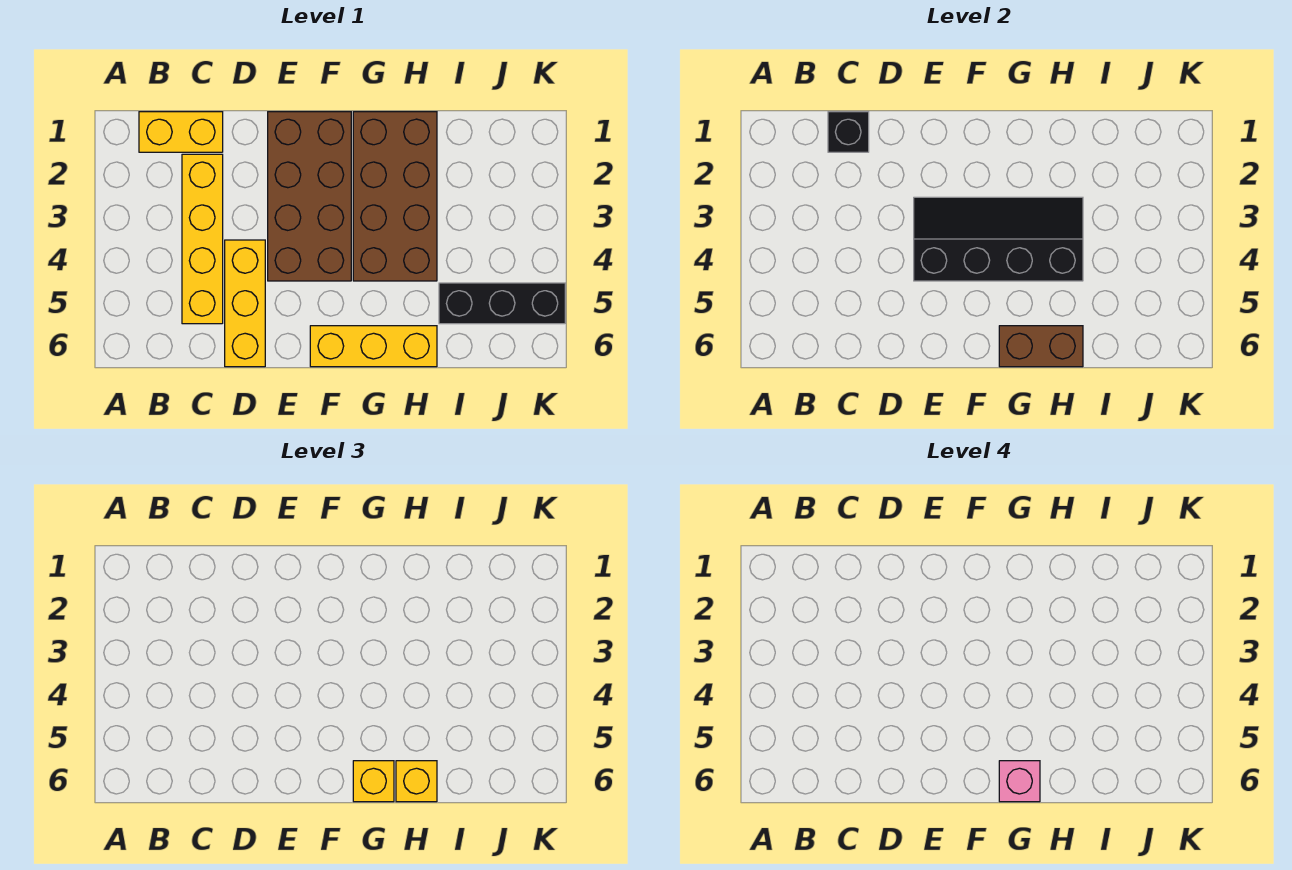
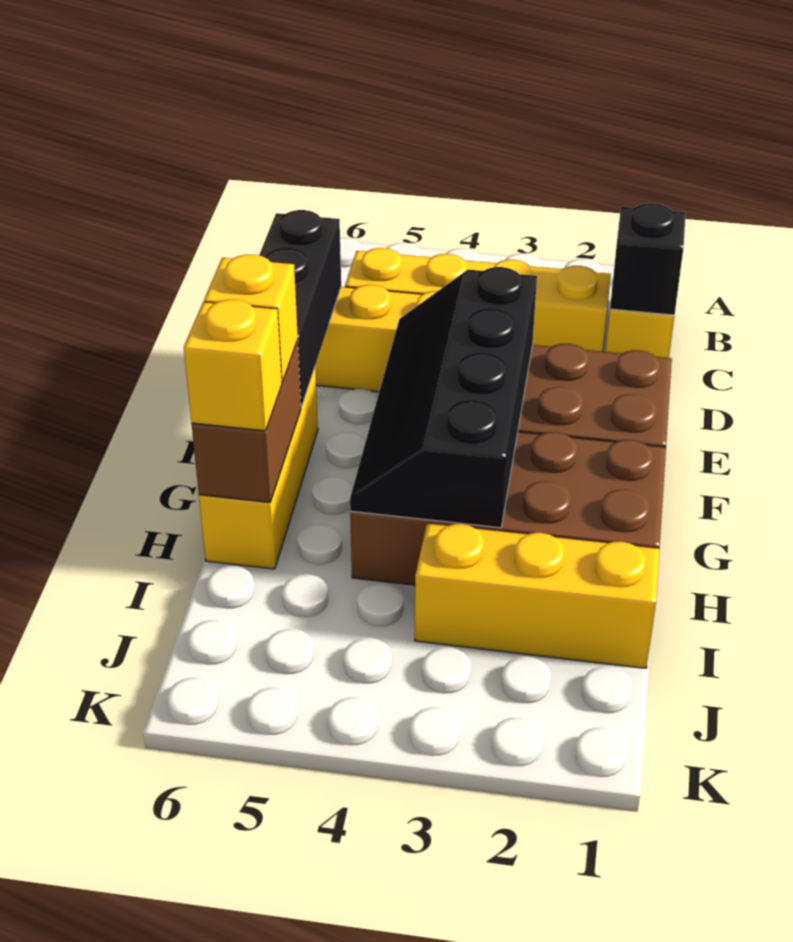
black 2x4 slope [914,197,1083,281] -> black 2x4 slope turned to [350,267,537,528]
pink 1x1 brick [999,761,1040,802] -> none
none -> yellow 1x3 brick [415,523,659,668]
black 1x3 brick [439,283,565,324] -> black 1x3 brick moved to [259,210,341,407]

